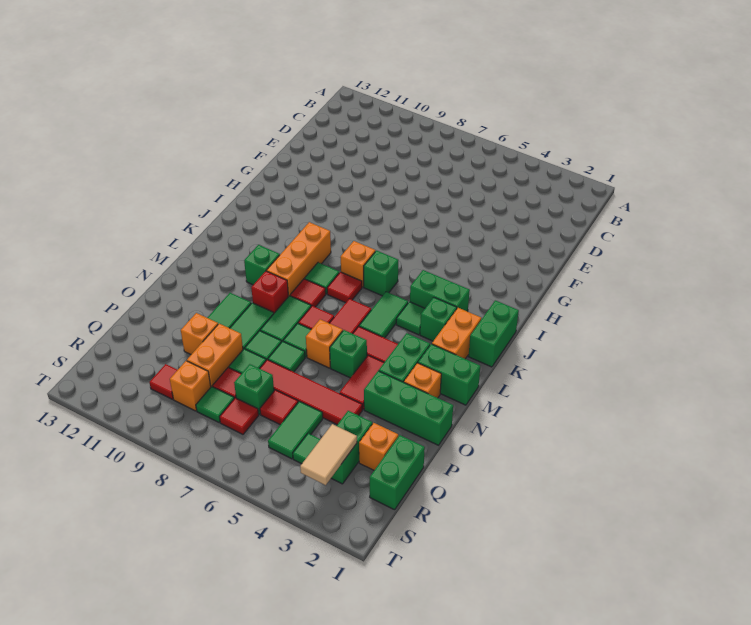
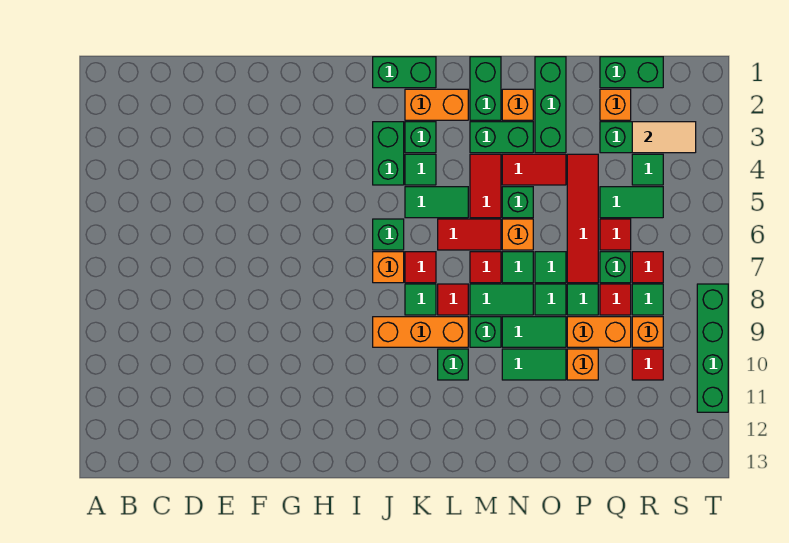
red 1x1 brick [251,271,288,313] -> green 1x1 brick [470,317,501,347]
none -> green 1x4 brick [697,284,728,412]

